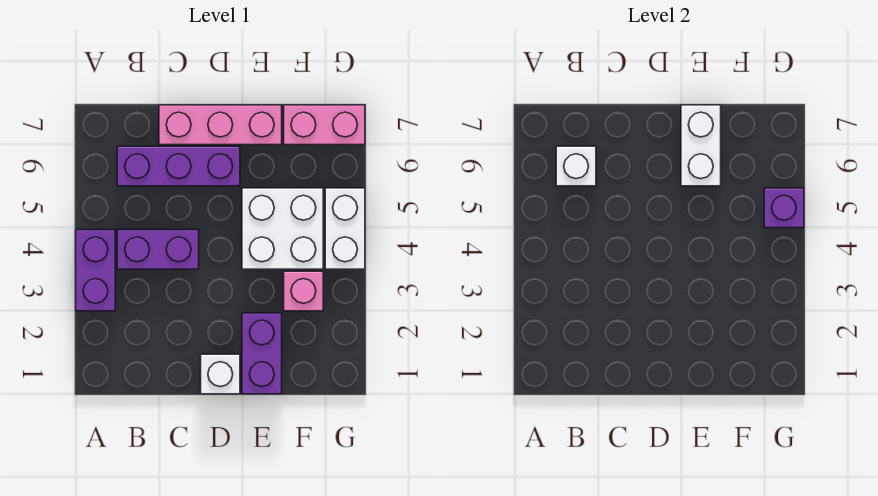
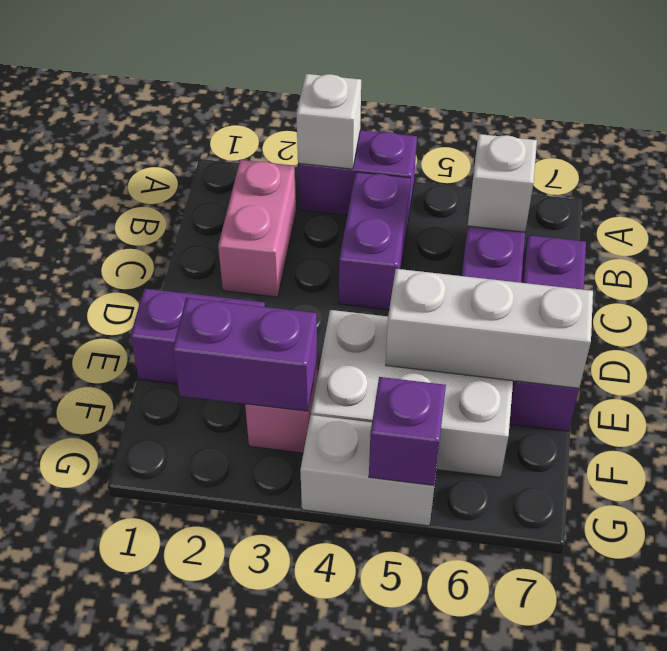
pink 1x3 brick [159,105,282,145] -> purple 1x3 brick [510,235,586,431]
white 1x1 brick [201,354,240,394] -> white 1x1 brick moved to [296,74,361,169]
white 2x2 brick [242,188,323,269] -> white 2x3 brick [311,310,513,477]
white 1x2 brick [681,105,721,186] -> white 1x3 brick [386,269,593,388]
none -> purple 1x2 brick [173,298,317,411]
pink 1x2 brick [284,105,365,145] -> pink 1x2 brick moved to [218,160,296,297]

